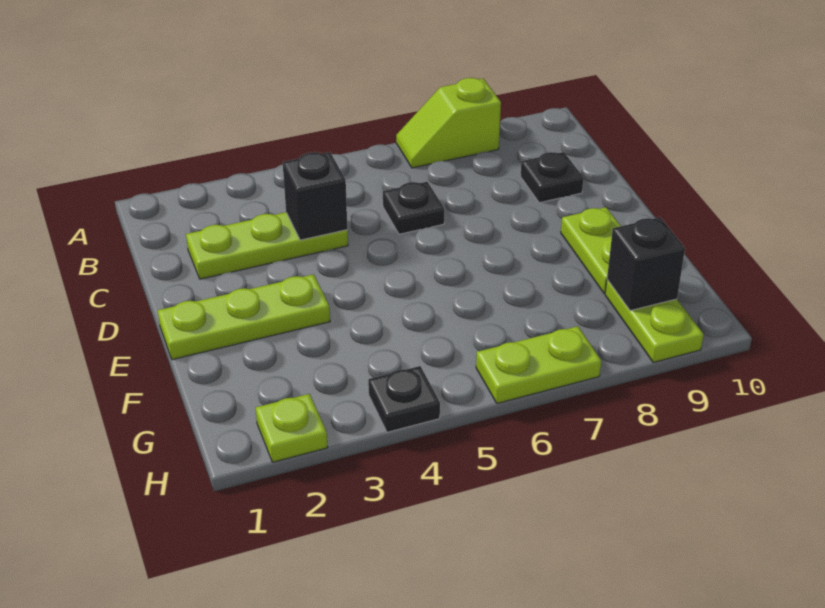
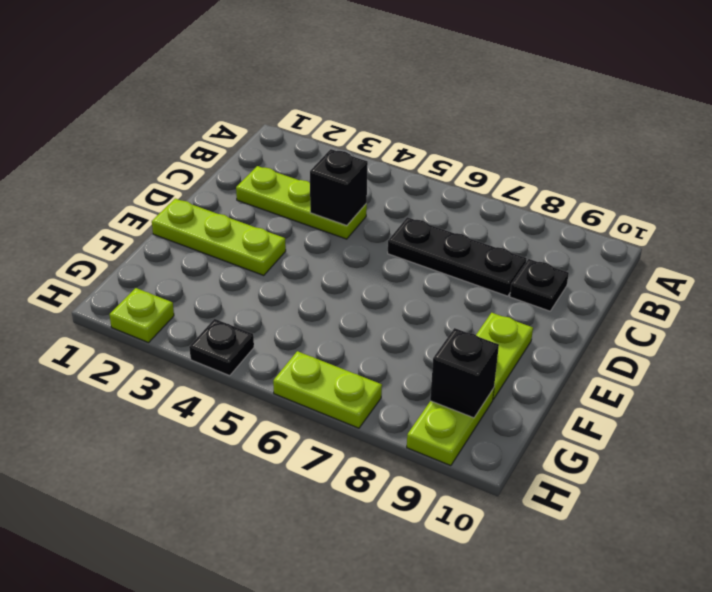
lime 1x2 slope [396,78,501,168] -> none
black 1x1 plate [383,182,444,234] -> black 1x3 plate [388,217,526,296]

